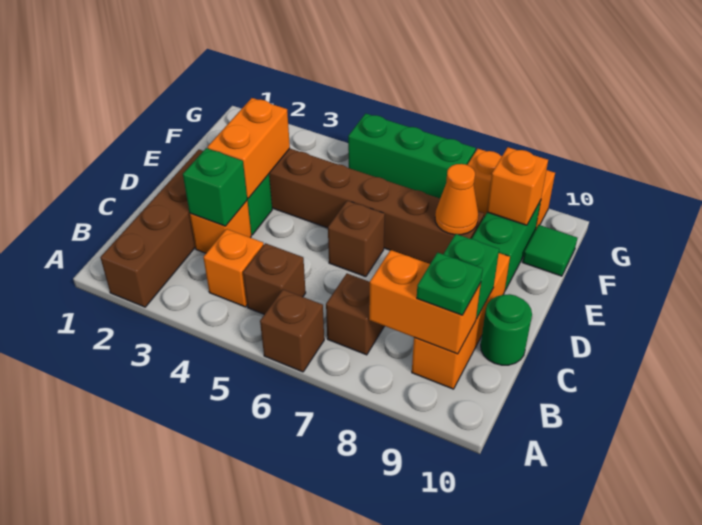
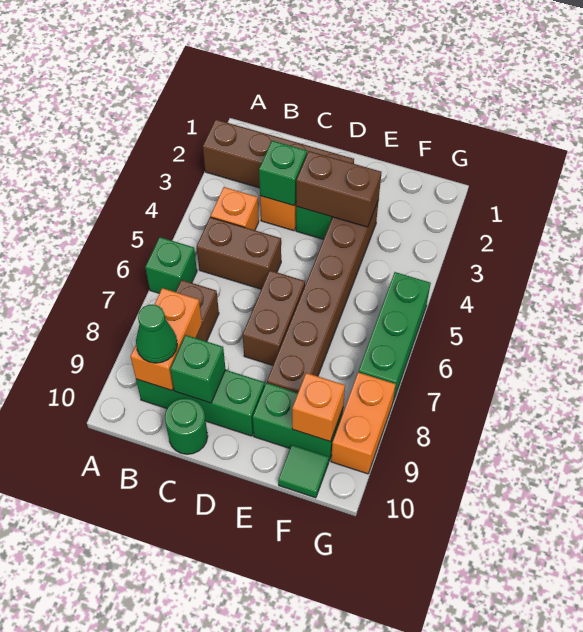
brown 1x1 brick [260,290,324,372] -> green 1x1 brick [145,237,197,293]
brown 1x1 brick [243,243,306,314] -> brown 1x2 brick [197,217,281,289]
orange 1x3 brick [412,253,510,389] -> green 1x3 brick [136,370,265,436]
green 1x1 plate [417,253,483,315] -> green 1x1 cone [136,305,177,363]
orange 1x2 brick [207,98,290,198] -> brown 1x2 brick [296,151,381,227]
brown 1x1 brick [328,201,385,277] -> brown 1x2 brick [243,270,305,365]
orange 1x1 cone [435,164,478,235] -> none

